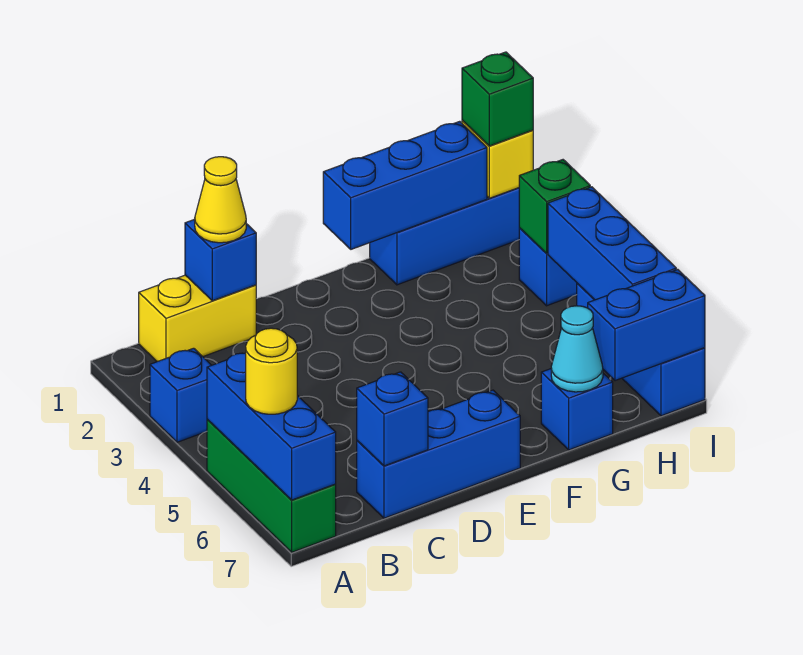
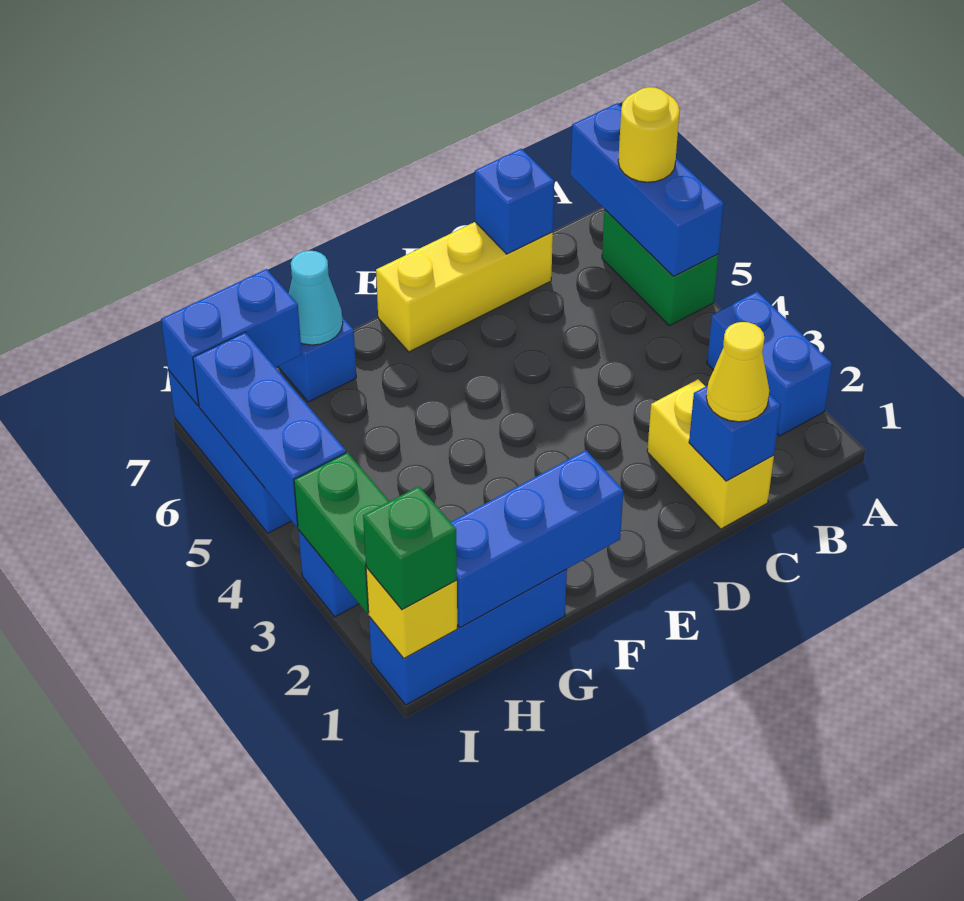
blue 1x1 brick [150,348,212,442] -> blue 1x2 brick [707,292,832,436]
green 1x3 brick [207,419,336,552] -> green 1x2 brick [602,210,718,326]
yellow 1x2 brick [139,275,256,362] -> yellow 1x2 brick turned to [647,379,774,529]
blue 1x3 brick [357,390,520,518] -> yellow 1x3 brick [376,222,553,352]
green 1x1 brick [519,160,590,253] -> green 1x2 brick [294,452,389,613]

